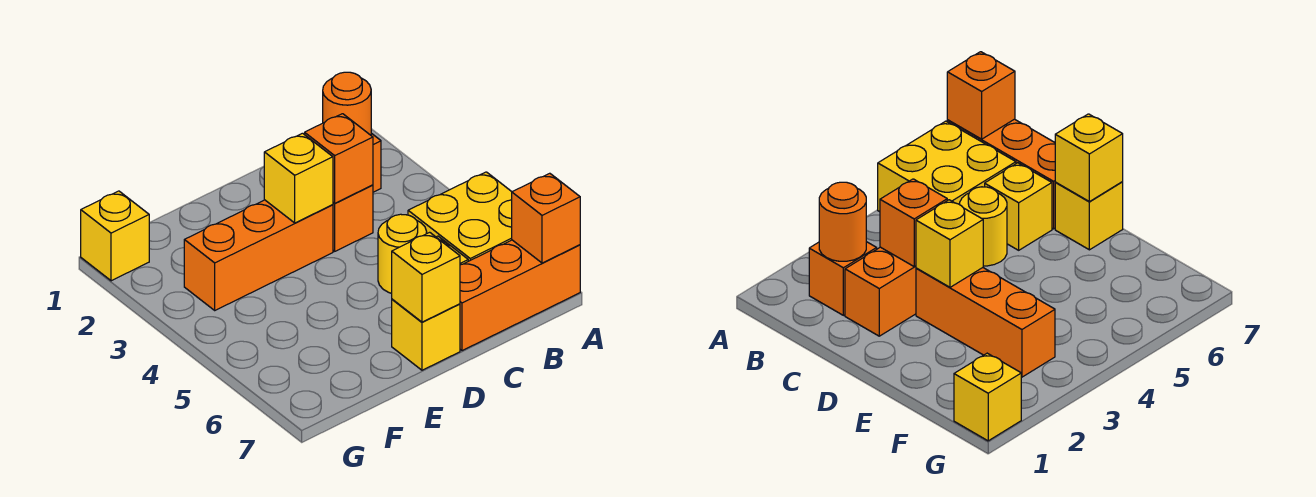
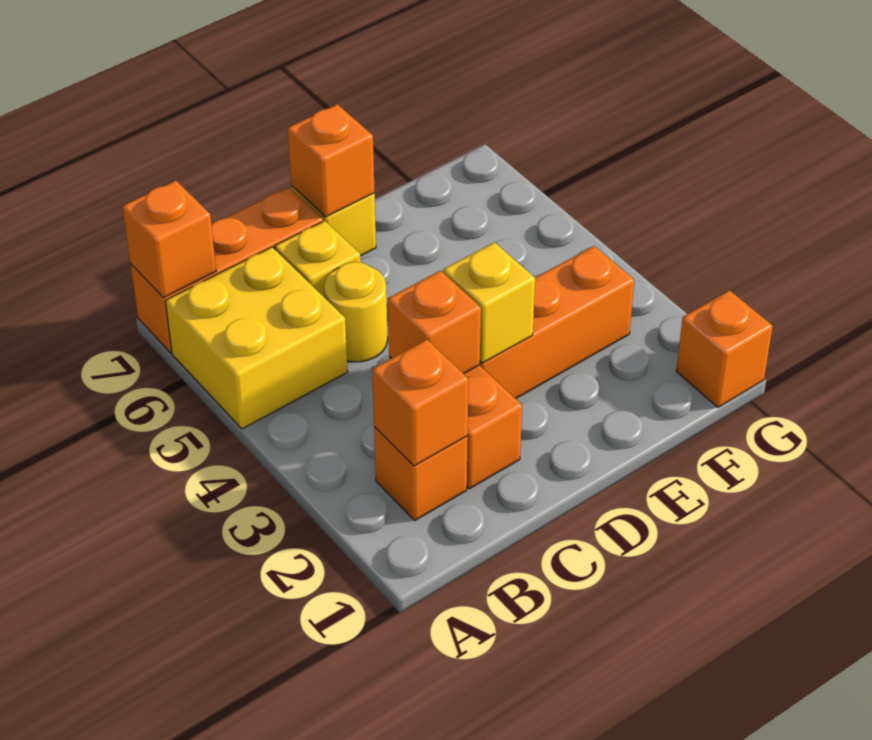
orange 1x1 round brick [323,72,371,135] -> orange 1x1 brick [372,340,468,466]
yellow 1x1 brick [392,232,460,322] -> orange 1x1 brick [288,104,375,217]
yellow 1x1 brick [81,191,149,281] -> orange 1x1 brick [676,290,773,407]

